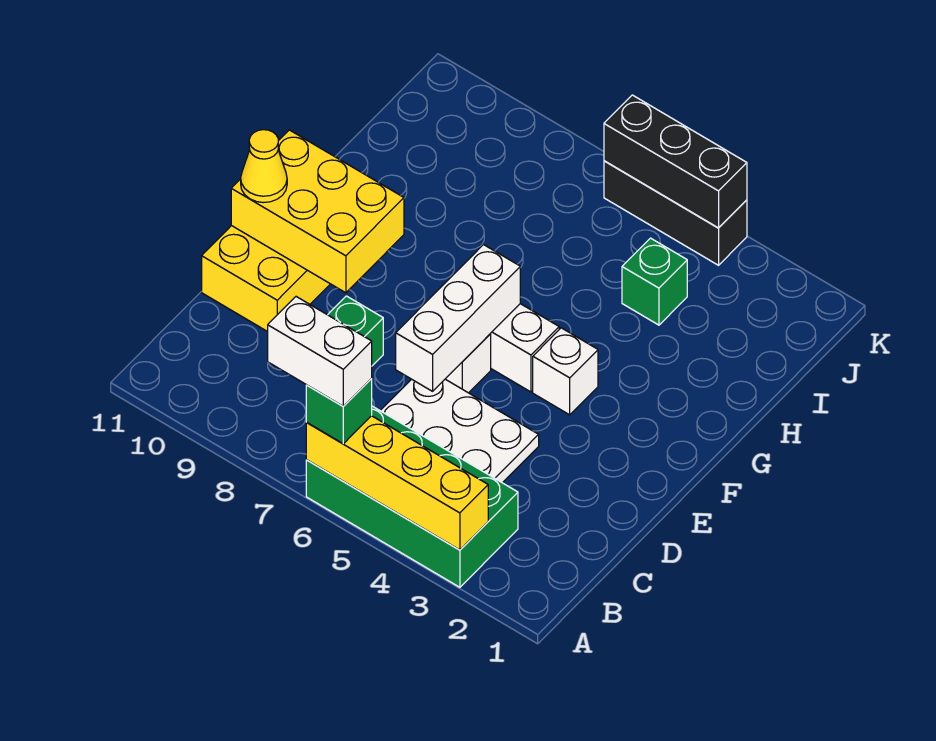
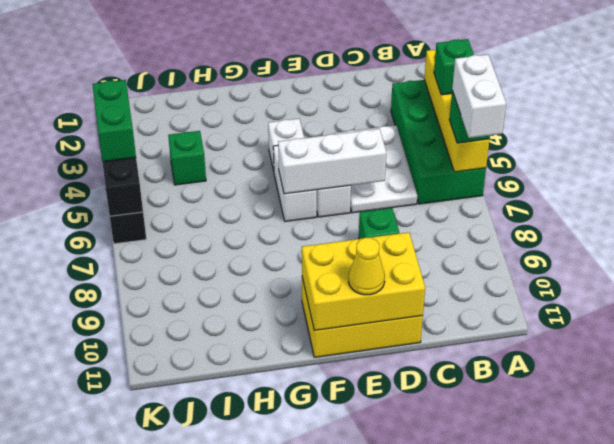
none -> green 1x1 brick [434,39,474,95]
yellow 2x3 brick [231,130,404,293] -> yellow 2x3 brick turned to [302,232,425,331]
none -> green 1x2 brick [92,80,136,162]

